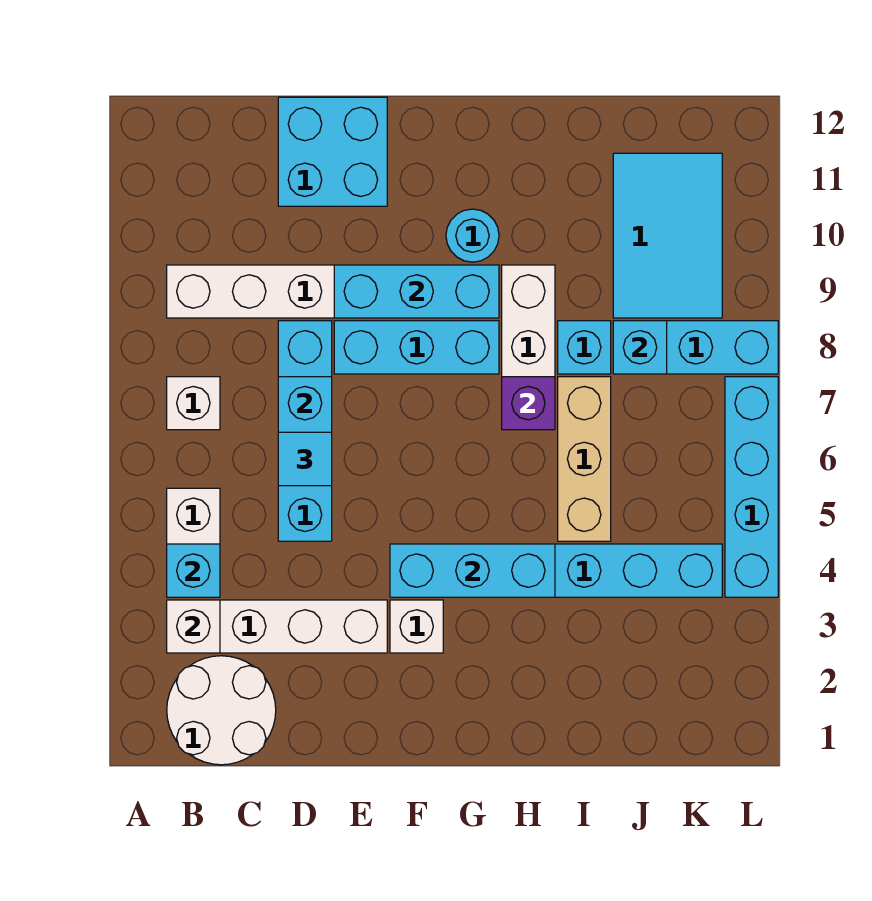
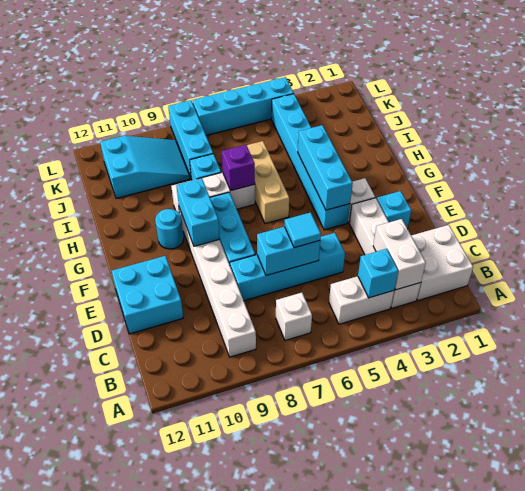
white 2x2 round brick [167,656,276,765] -> white 2x2 brick [411,225,473,300]
white 1x1 brick [167,600,220,653] -> white 1x2 brick [373,219,426,290]
cyan 1x3 brick [334,265,499,318] -> cyan 1x2 brick [176,178,220,246]
tan 1x3 brick [558,377,611,541] -> tan 1x3 brick turned to [247,141,289,224]
cyan 1x1 brick [613,321,667,374] -> cyan 1x1 brick moved to [377,191,411,229]
cyan 2x3 tile [613,153,722,318] -> cyan 2x3 slope [100,136,190,198]

